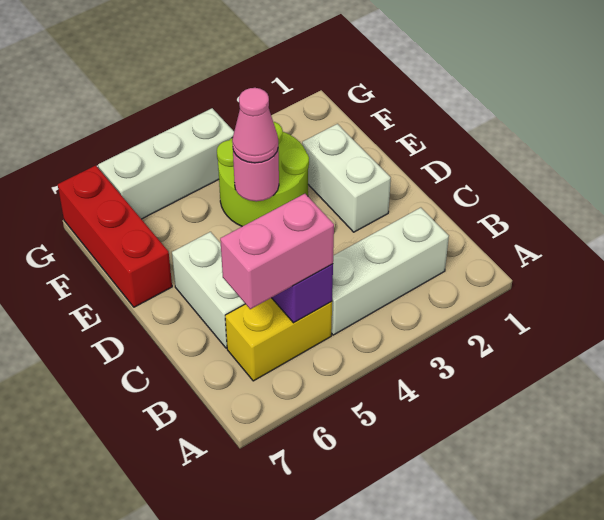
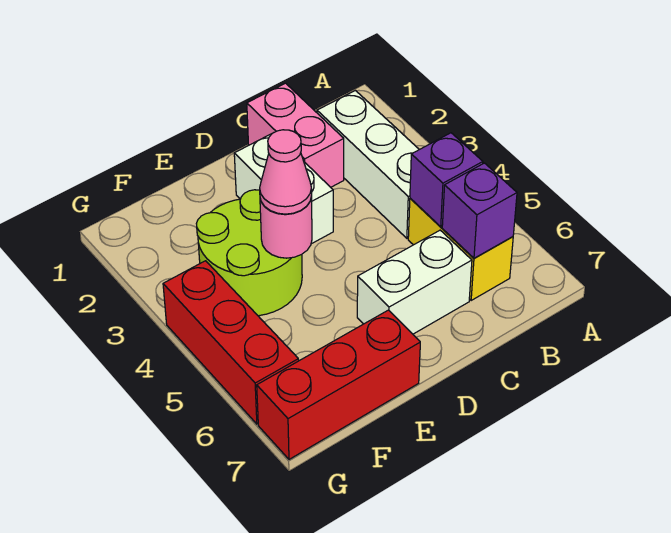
pink 1x2 brick [220,194,334,309] -> pink 1x2 brick moved to [247,83,344,187]
none -> purple 1x1 brick [442,163,517,258]
white 1x2 brick [302,124,391,232] -> white 1x2 brick turned to [234,134,333,244]
white 1x3 brick [98,108,234,219] -> red 1x3 brick [163,261,299,424]

